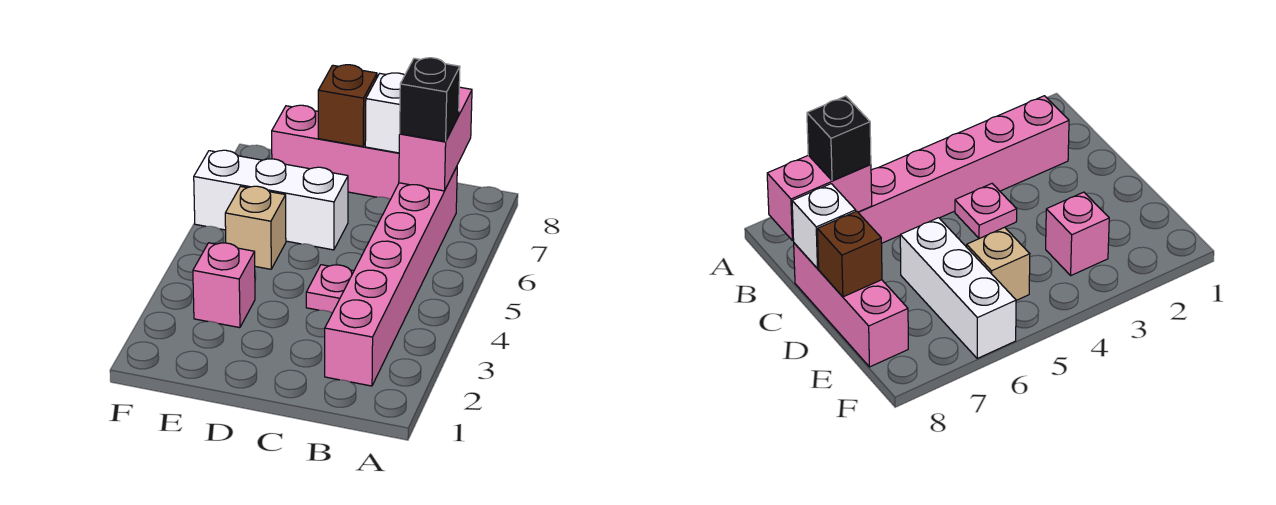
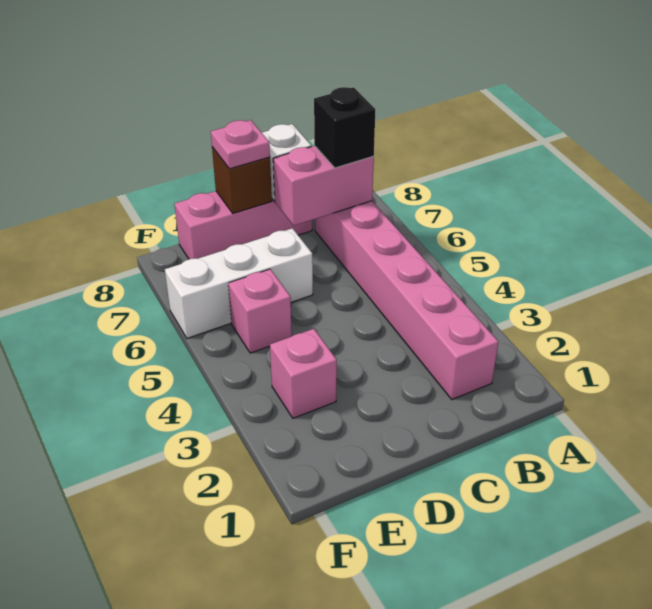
pink 1x2 brick [399,87,472,191] -> pink 1x2 brick turned to [273,146,374,226]
pink 1x1 plate [306,265,354,313] -> pink 1x1 plate moved to [211,120,270,169]
tan 1x1 brick [225,186,286,269] -> pink 1x1 brick [228,269,292,353]

